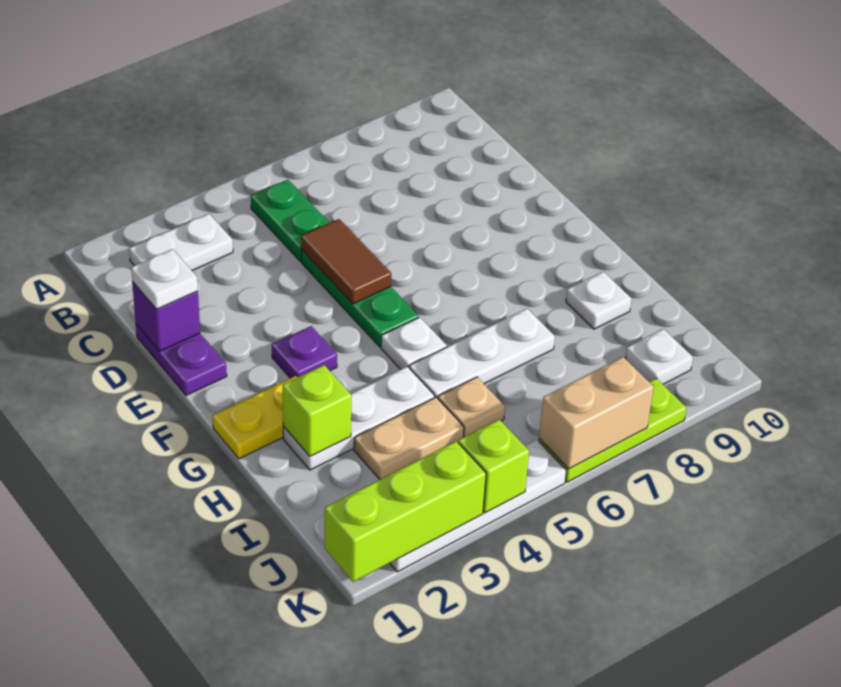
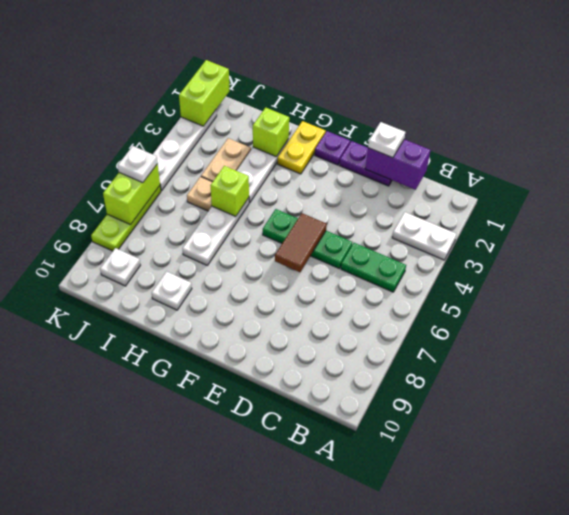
white 1x2 plate [129,214,233,270] -> white 1x2 plate turned to [392,212,456,260]
purple 1x1 brick [132,282,200,351] -> purple 1x2 brick [365,139,430,190]
brown 1x2 tile [301,219,391,304] -> brown 1x2 tile turned to [275,213,327,272]
purple 1x1 plate [272,326,337,378] -> purple 1x1 plate moved to [315,131,350,165]
white 1x1 plate [381,317,447,369] -> white 1x1 plate moved to [118,146,157,183]
lime 1x3 brick [325,441,486,582] -> lime 1x2 brick [179,60,229,126]
lime 1x1 brick [458,420,529,513] -> lime 1x1 brick moved to [210,166,249,216]
tan 1x2 brick [539,357,654,469] -> lime 1x2 brick [103,164,160,225]

